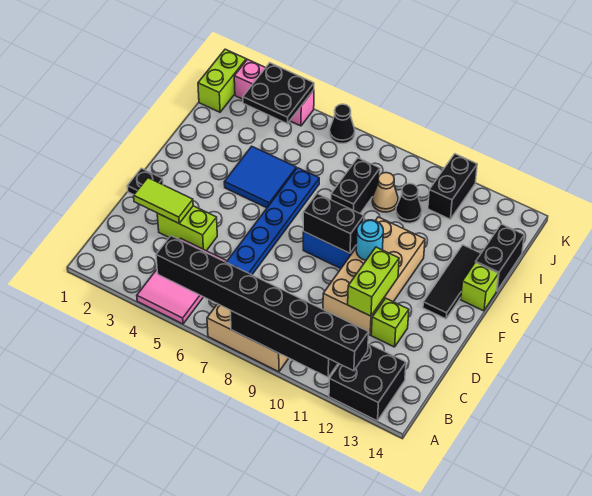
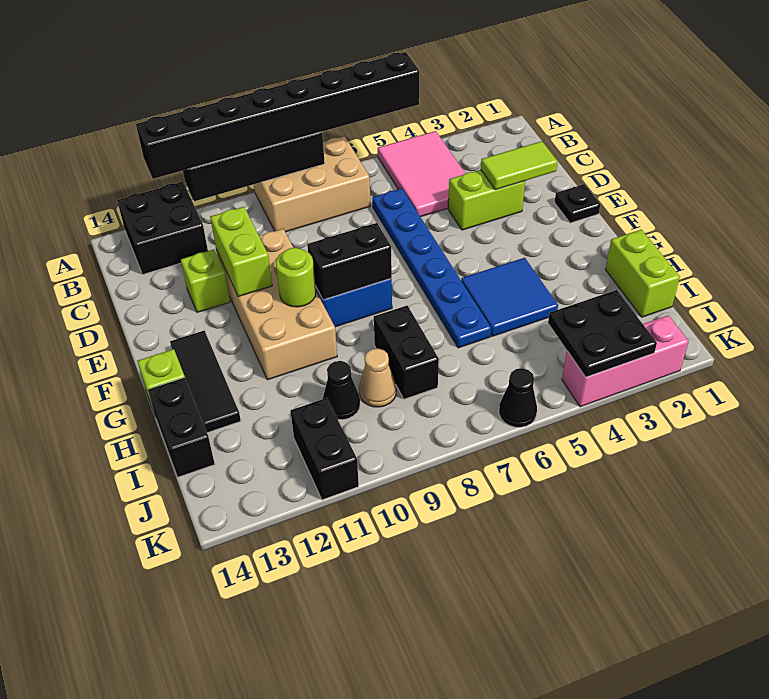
cyan 1x1 round brick [356,220,383,260] -> lime 1x1 round brick [276,248,316,307]
lime 1x2 brick [198,49,246,112] -> lime 1x2 brick moved to [605,230,680,317]

